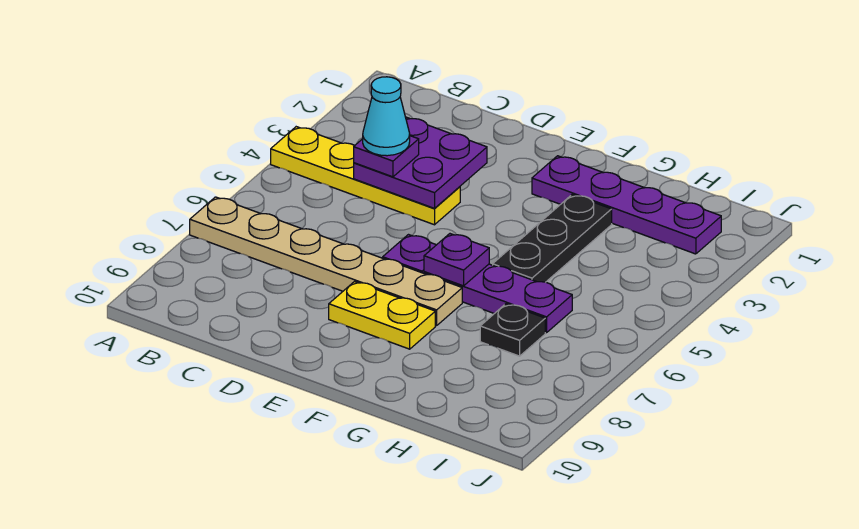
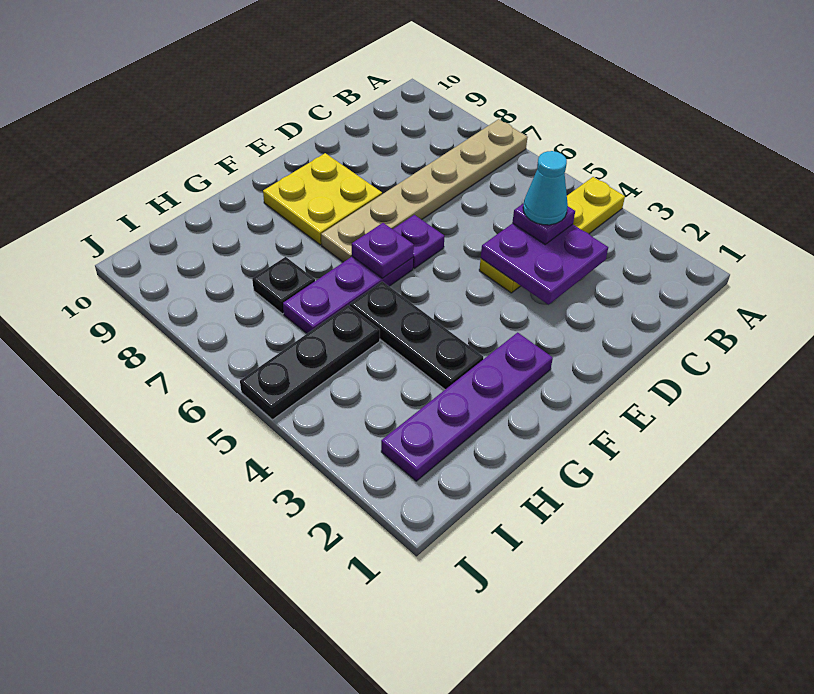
yellow 1x2 plate [329,282,435,349] -> yellow 2x2 plate [263,153,382,245]
none -> black 1x3 plate [240,305,380,420]

